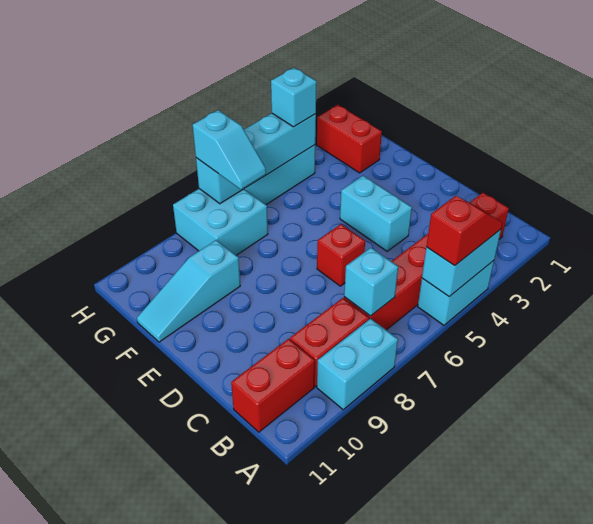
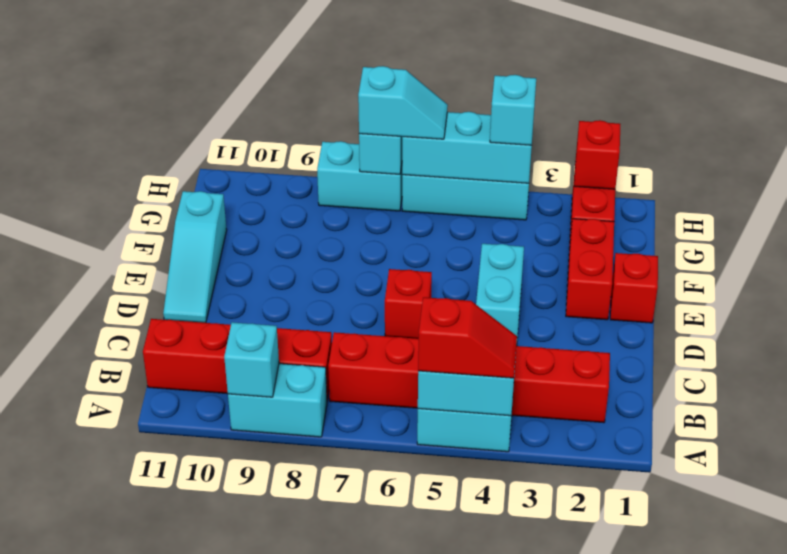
cyan 1x1 brick [344,248,398,316] -> cyan 1x1 brick moved to [224,322,279,397]
none -> red 1x1 brick [610,253,658,323]
none -> red 1x2 brick [566,219,614,320]
cyan 1x3 slope [137,240,240,342] -> cyan 1x3 slope turned to [163,191,227,323]
cyan 2x2 brick [173,189,268,255] -> cyan 1x2 brick [317,141,402,211]
cyan 1x2 slope [193,110,266,189] -> cyan 1x2 slope turned to [358,66,448,139]
none -> red 1x1 brick [574,120,620,189]

